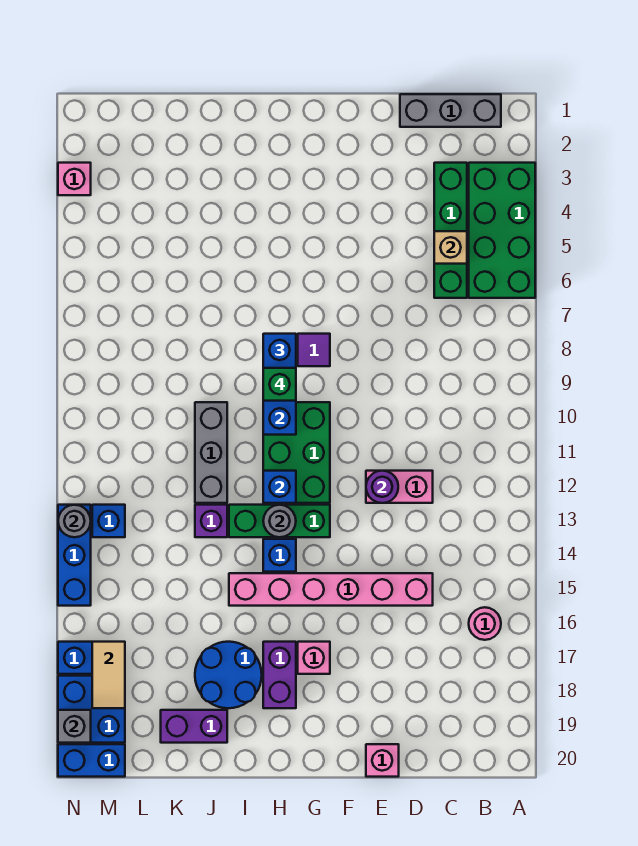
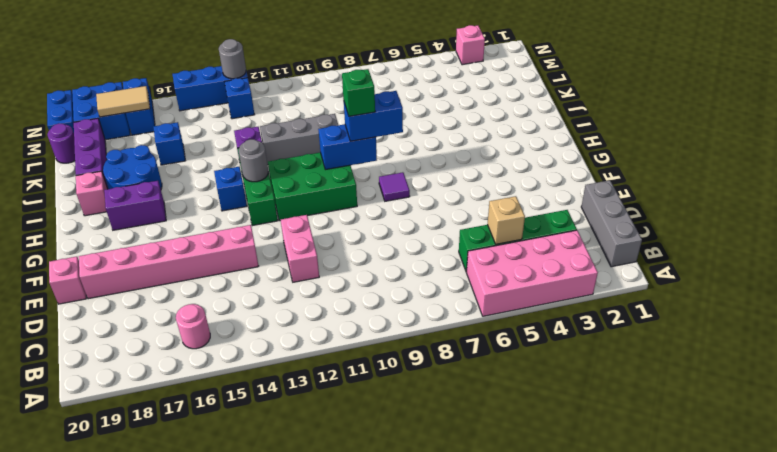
green 2x4 brick [469,163,535,298] -> pink 2x4 brick [467,230,598,316]
pink 1x6 brick [229,573,433,606] -> pink 1x6 brick turned to [79,225,258,299]
purple 1x1 round brick [366,471,398,503] -> purple 1x1 round brick moved to [47,123,75,163]
pink 1x1 brick [298,642,330,674] -> pink 1x1 brick moved to [76,171,107,216]
blue 1x1 brick [263,471,296,503] -> blue 1x1 brick moved to [153,122,185,165]
purple 1x2 brick [161,710,227,743] -> purple 1x3 brick [74,118,108,189]
grey 1x1 brick [58,710,91,743] -> none

